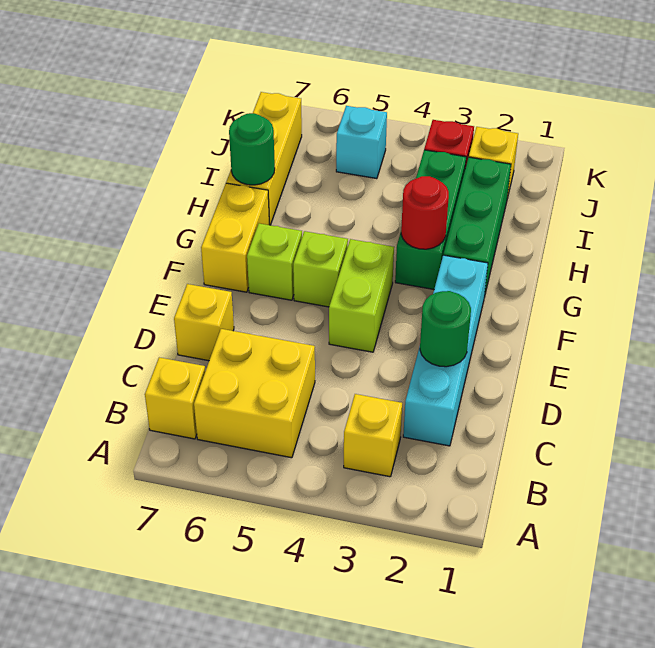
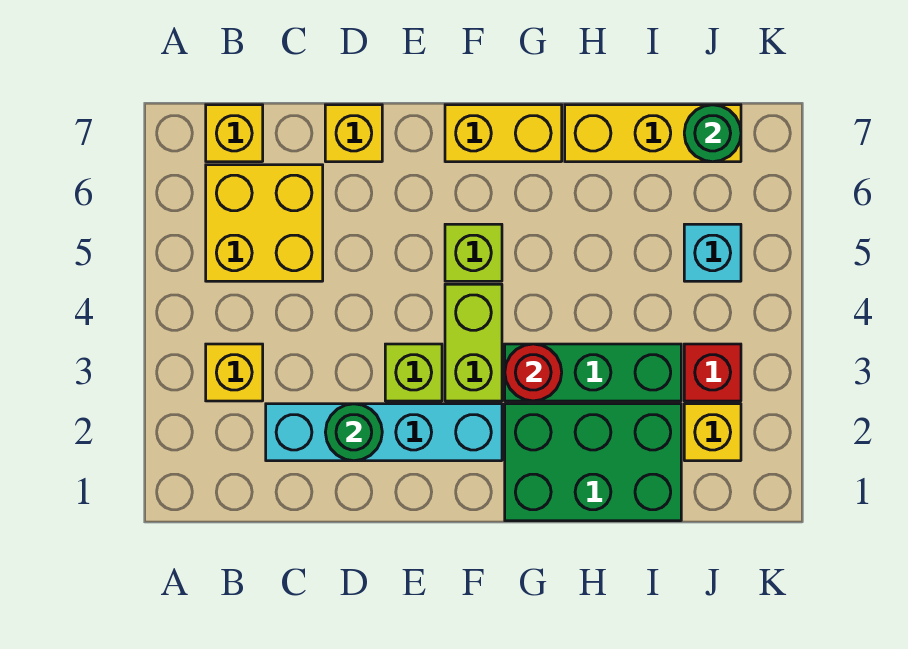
lime 1x2 brick [329,239,394,352] -> lime 1x2 brick turned to [445,284,502,401]
lime 1x1 brick [247,223,302,300] -> lime 1x1 brick moved to [385,344,442,401]
green 1x3 brick [443,157,511,296] -> green 2x3 brick [505,404,681,521]
green 1x1 round brick [229,113,275,185] -> green 1x1 round brick moved to [684,105,741,162]

